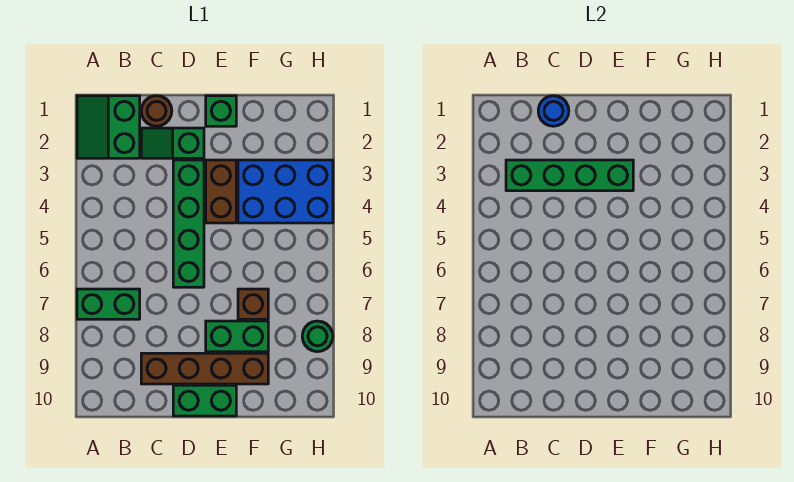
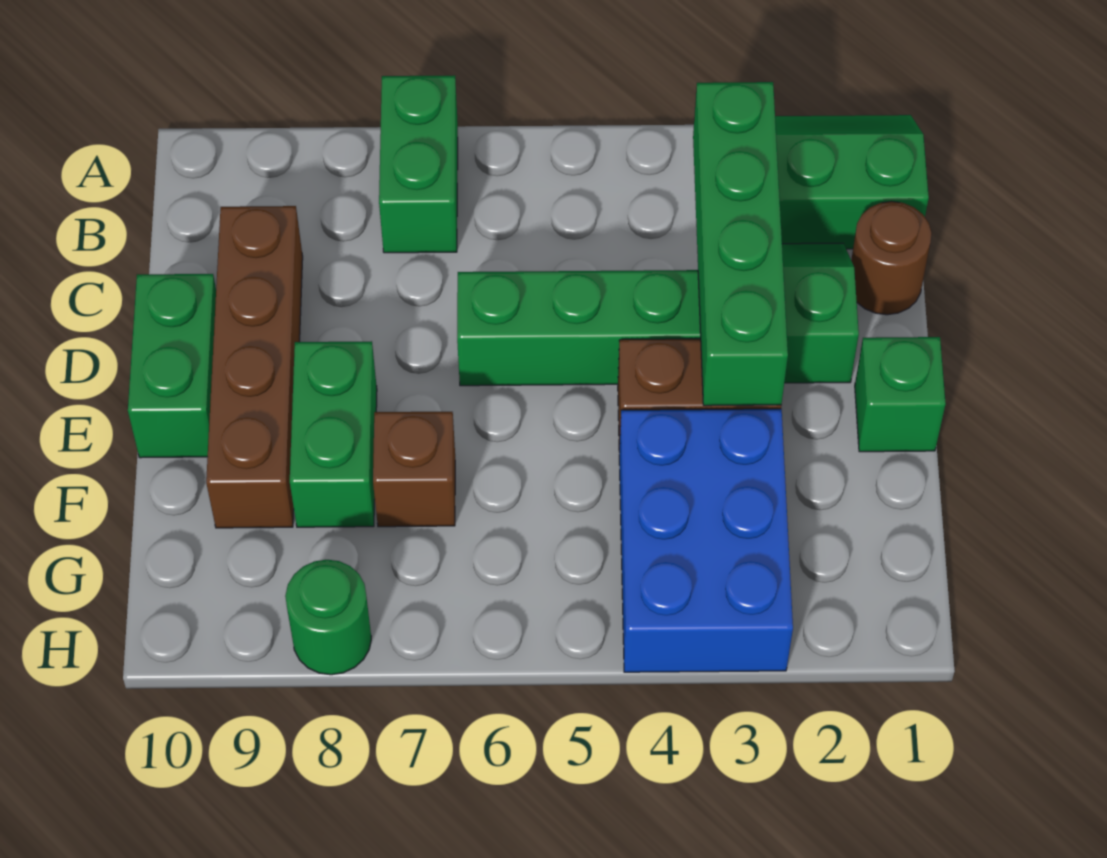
blue 1x1 round brick [538,96,569,126] -> none

